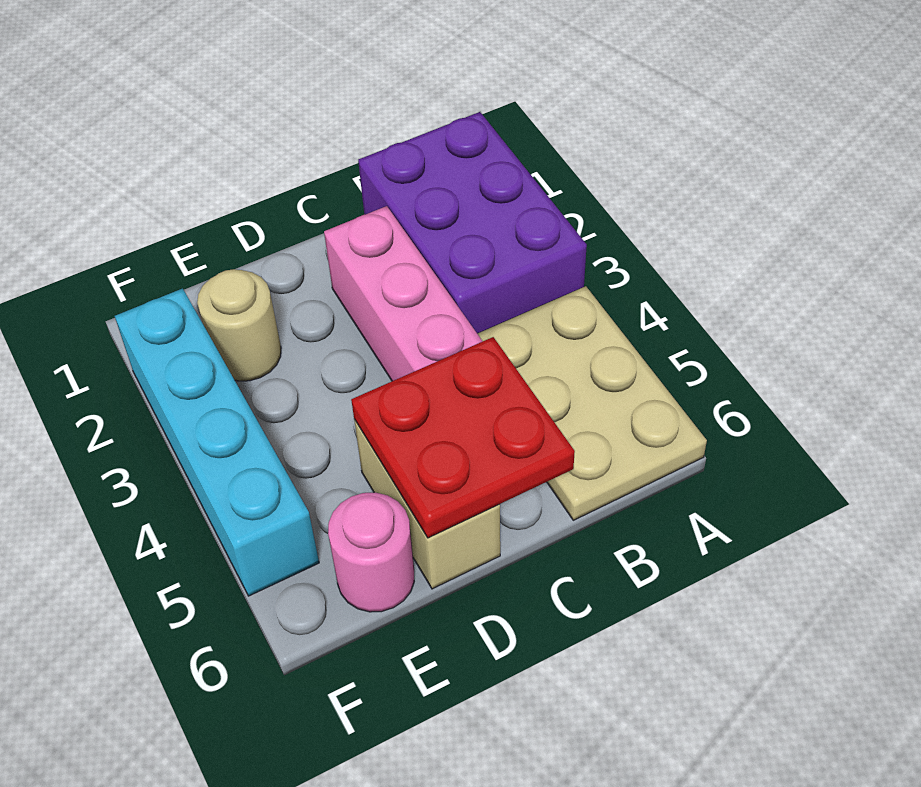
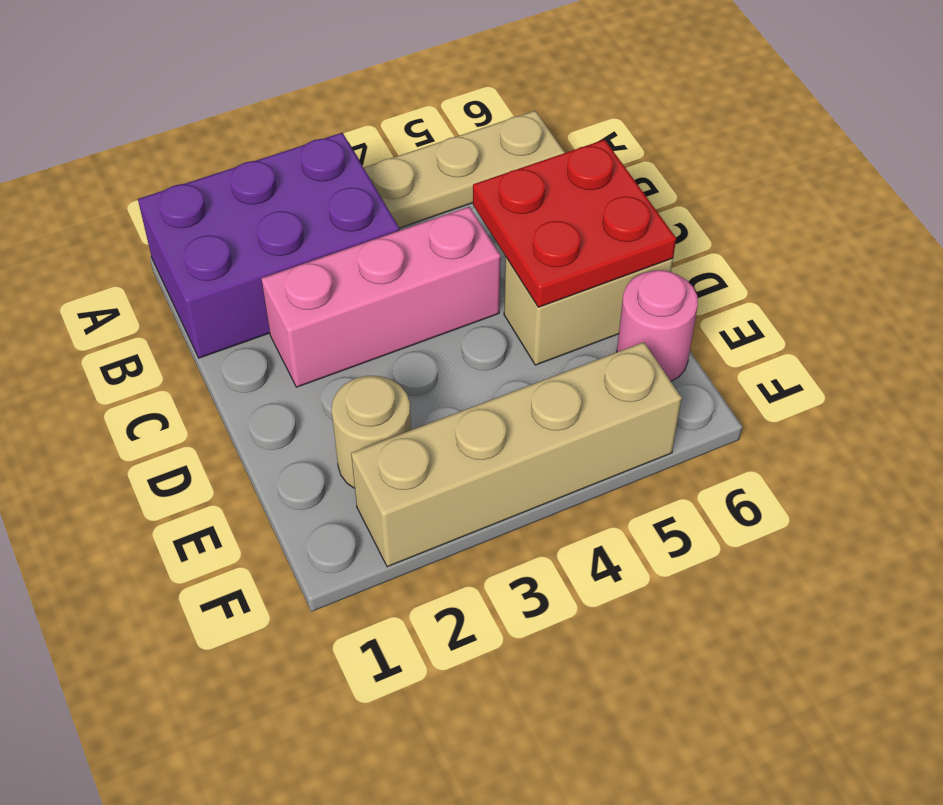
tan 2x3 plate [478,286,707,520] -> tan 1x3 plate [363,111,565,228]
cyan 1x4 brick [115,288,319,596] -> tan 1x4 brick [351,342,682,567]

